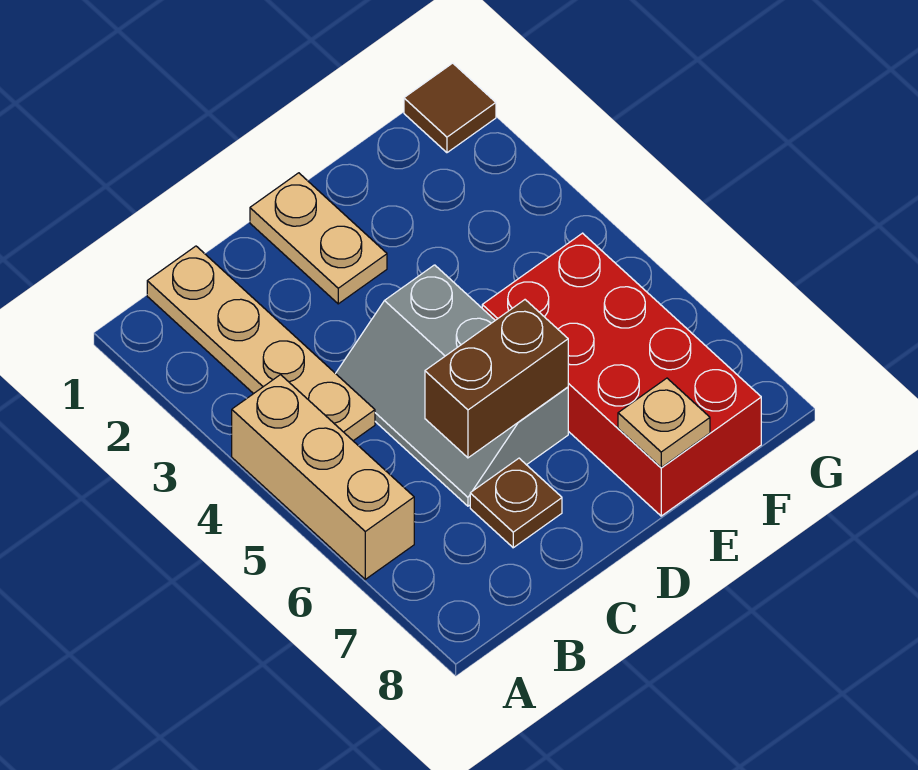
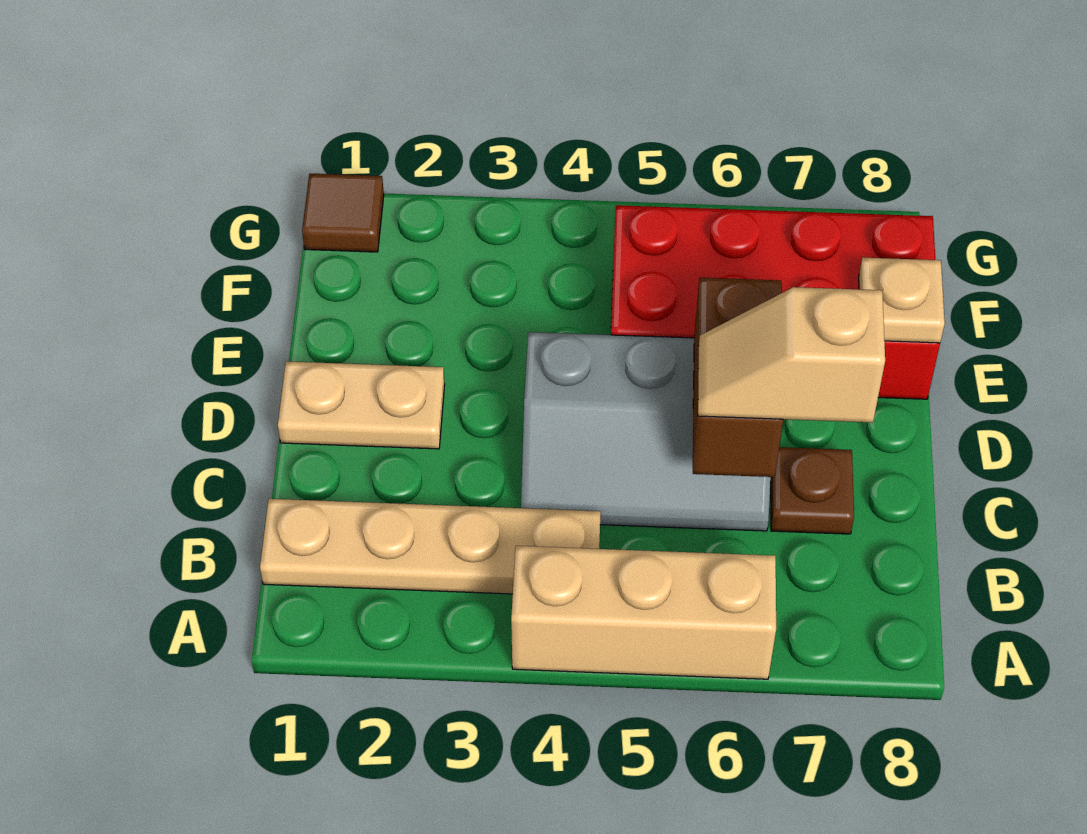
none -> tan 1x2 slope [698,287,885,423]

